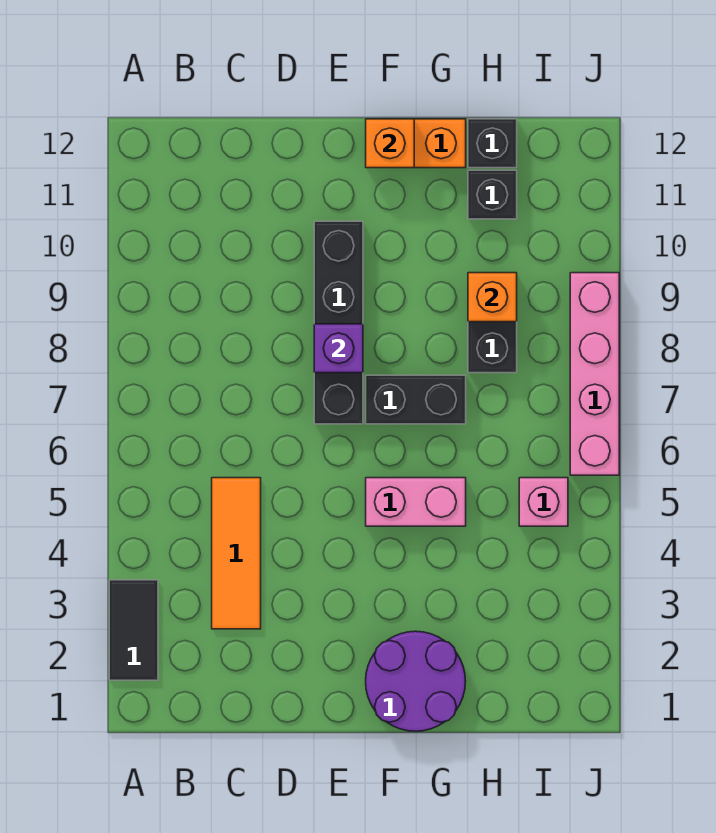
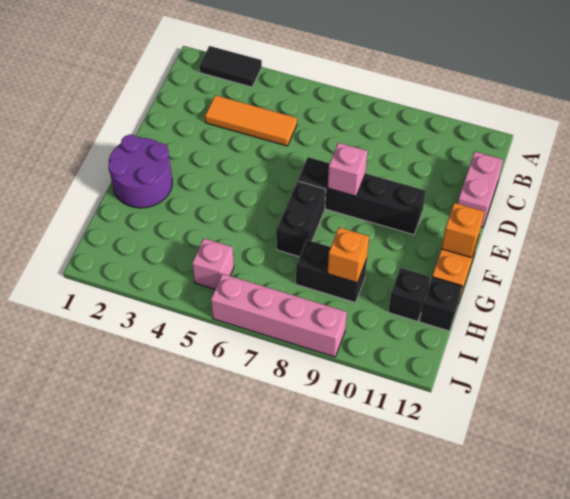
purple 1x1 brick [314,324,363,373] -> pink 1x1 brick [328,143,367,196]
pink 1x2 brick [366,478,466,526] -> pink 1x2 brick moved to [458,152,503,228]

